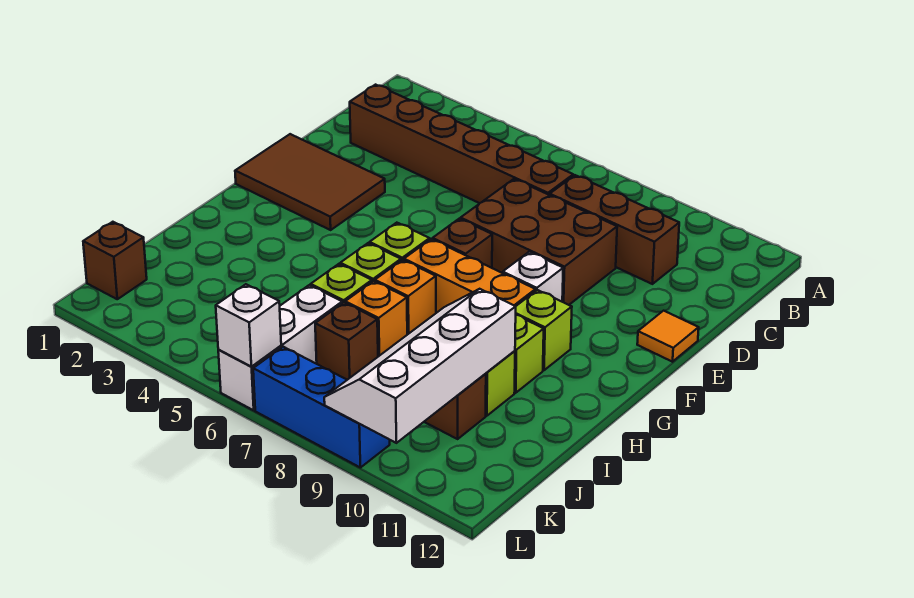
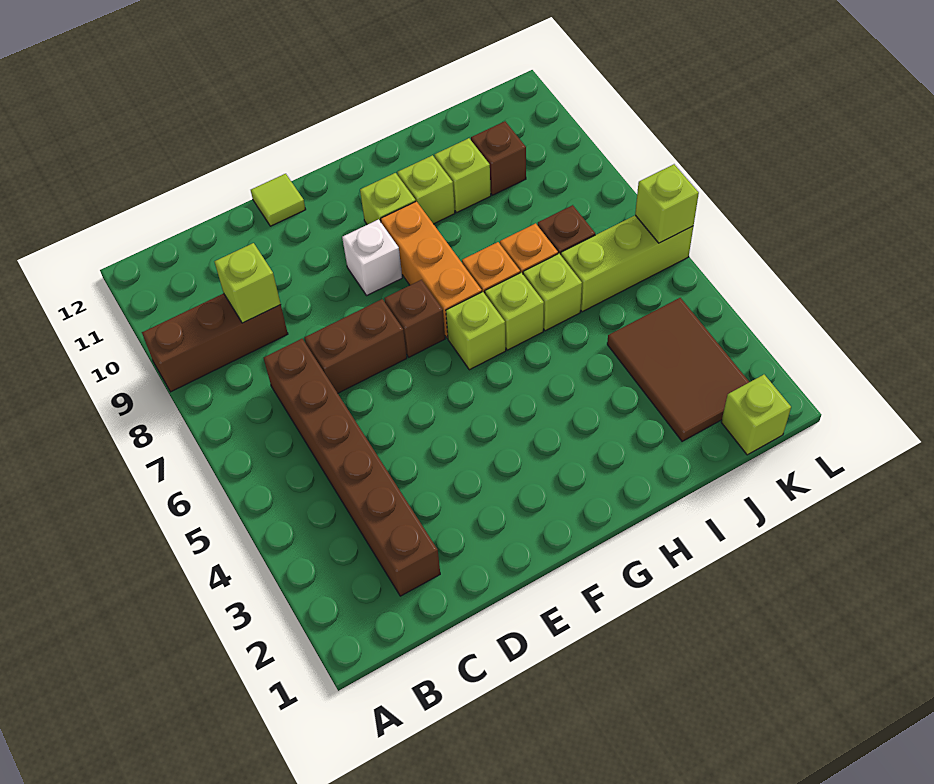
brown 1x3 brick [550,175,679,284] -> brown 1x3 brick turned to [142,293,288,392]
none -> lime 1x1 brick [214,243,281,323]
brown 2x3 brick [461,179,617,305] -> brown 1x2 brick [304,299,407,393]
brown 2x3 tile [235,134,385,230] -> brown 2x3 tile moved to [607,298,749,441]
orange 1x1 tile [637,311,699,362] -> lime 1x1 tile [251,174,306,226]
white 2x4 slope [324,289,516,443] -> none
white 1x3 brick [218,285,342,410] -> lime 1x3 brick [561,215,693,312]
brown 1x1 brick [83,222,147,299] -> lime 1x1 brick [721,375,791,455]
white 1x1 brick [216,284,281,367] -> lime 1x1 brick [635,164,699,243]
blue 1x3 brick [253,347,390,468] -> none

